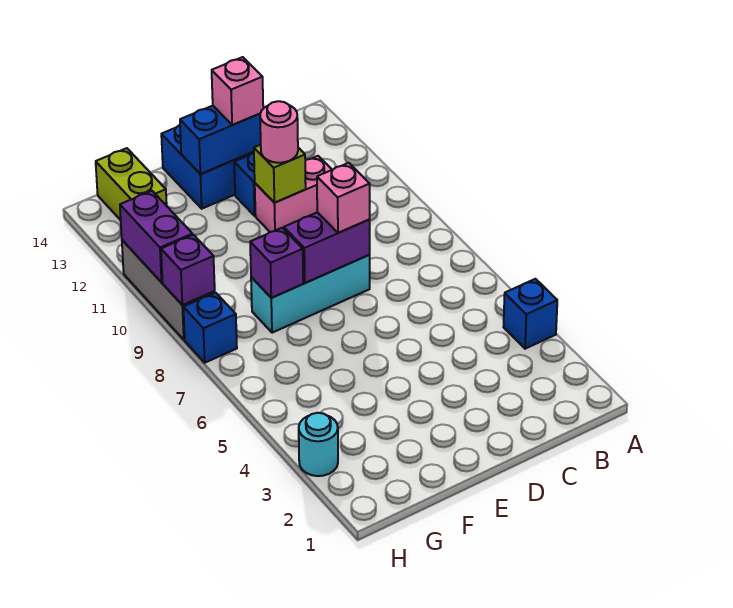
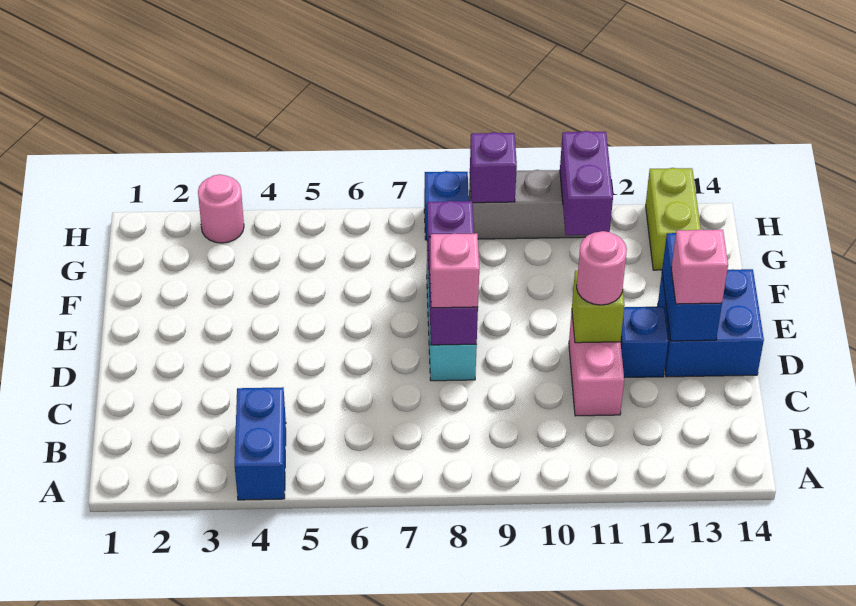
blue 1x1 brick [504,279,557,349] -> blue 1x2 brick [235,387,286,500]
lime 1x2 brick [96,148,167,220] -> lime 1x2 brick turned to [646,168,701,270]
cyan 1x1 round brick [299,413,338,476] -> pink 1x1 round brick [198,174,244,243]
purple 1x2 brick [120,191,193,282] -> purple 1x2 brick turned to [560,131,613,235]

